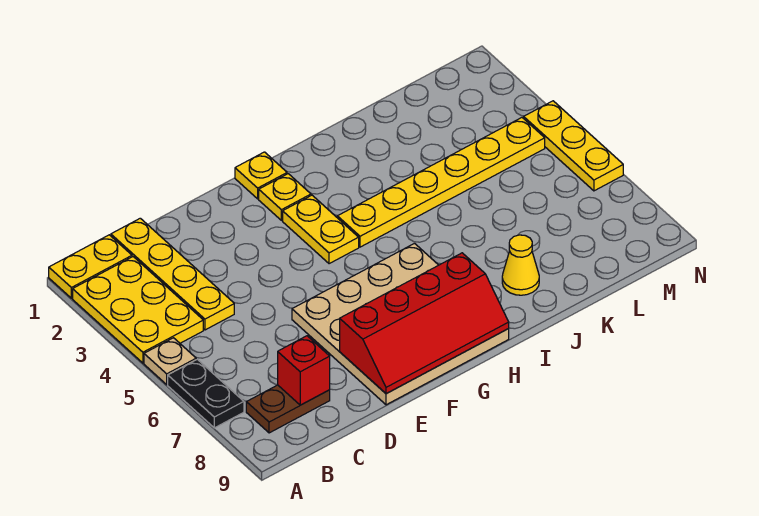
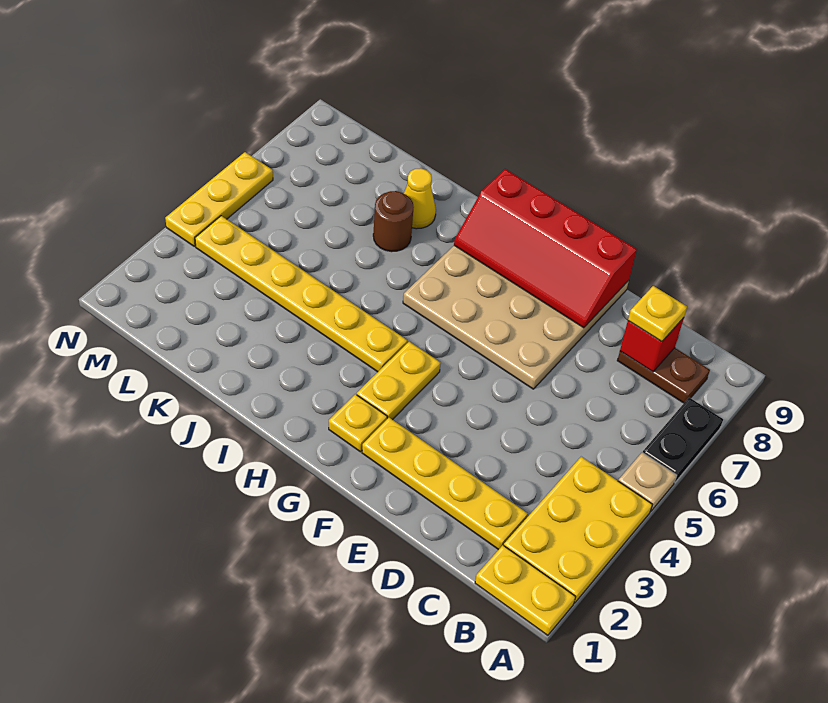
yellow 1x4 plate [111,218,234,330] -> yellow 1x4 plate turned to [362,418,528,550]
red 2x4 slope [340,253,509,394] -> red 2x4 slope turned to [454,169,637,328]
yellow 1x1 plate [235,152,287,199] -> yellow 1x1 plate moved to [628,286,687,341]
none -> brown 1x1 round brick [373,191,414,252]

